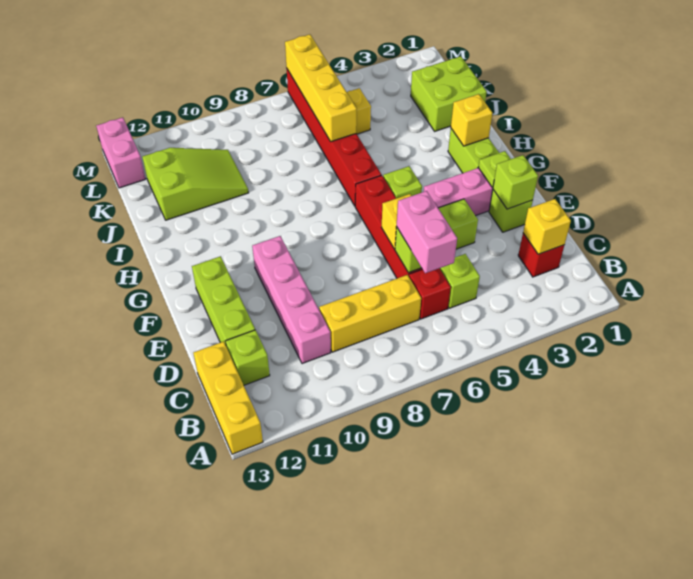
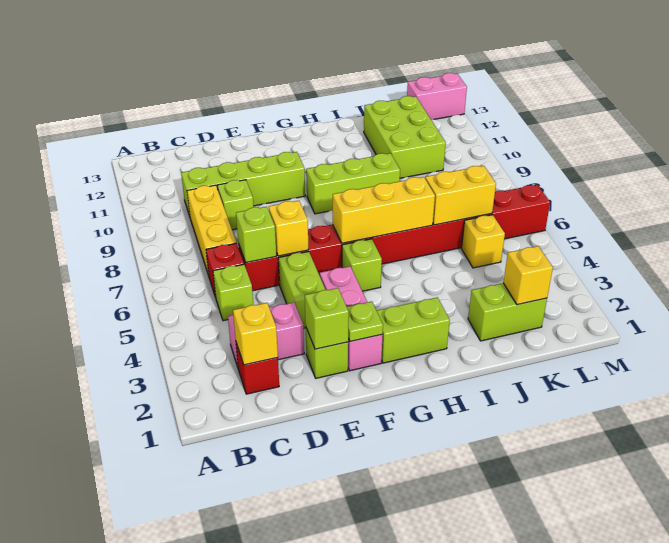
yellow 1x3 brick [193,341,263,454] -> yellow 1x3 brick moved to [333,177,435,243]
pink 1x2 brick [397,191,457,273] -> pink 1x2 brick moved to [228,303,304,367]
pink 1x4 brick [252,236,331,364] -> lime 1x4 brick [181,152,305,216]
lime 1x1 brick [226,330,270,385] -> lime 1x1 brick moved to [217,180,253,230]
lime 1x3 brick [192,256,255,345] -> lime 1x3 brick moved to [306,153,400,214]
yellow 1x1 brick [451,94,492,146] -> yellow 1x1 brick moved to [503,246,553,305]
lime 2x2 brick [411,56,487,131] -> lime 1x2 brick [468,283,547,341]
yellow 1x4 brick [285,34,357,142] -> yellow 1x2 brick [425,166,496,225]
lime 2x3 slope [143,148,249,220] -> lime 2x3 brick [364,96,446,178]

